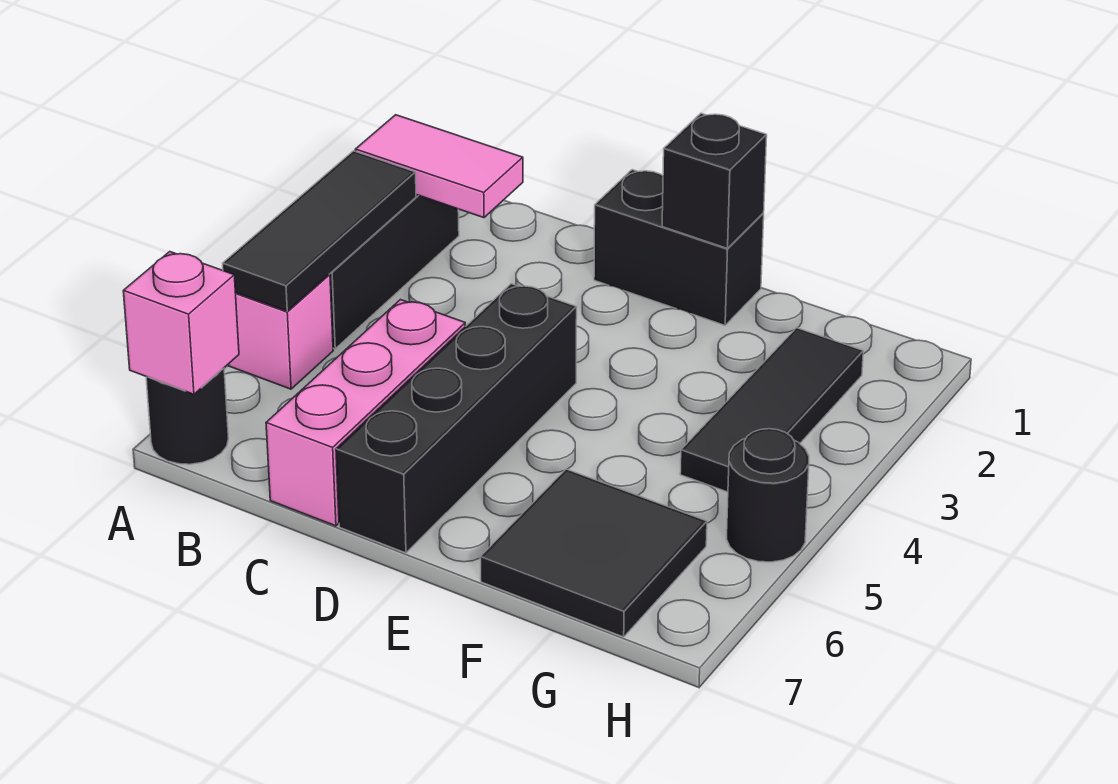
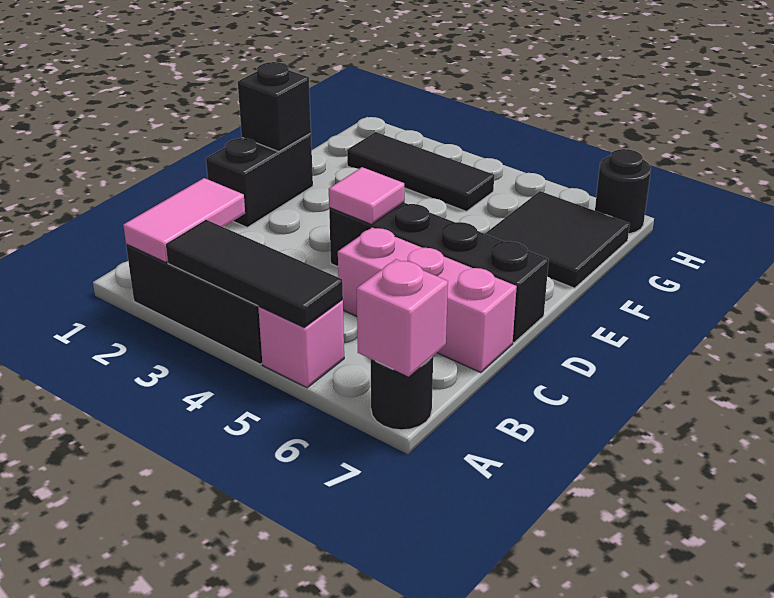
none -> pink 1x1 tile [329,167,404,224]
black 1x1 round brick [727,429,809,562] -> black 1x1 round brick moved to [595,149,651,234]

